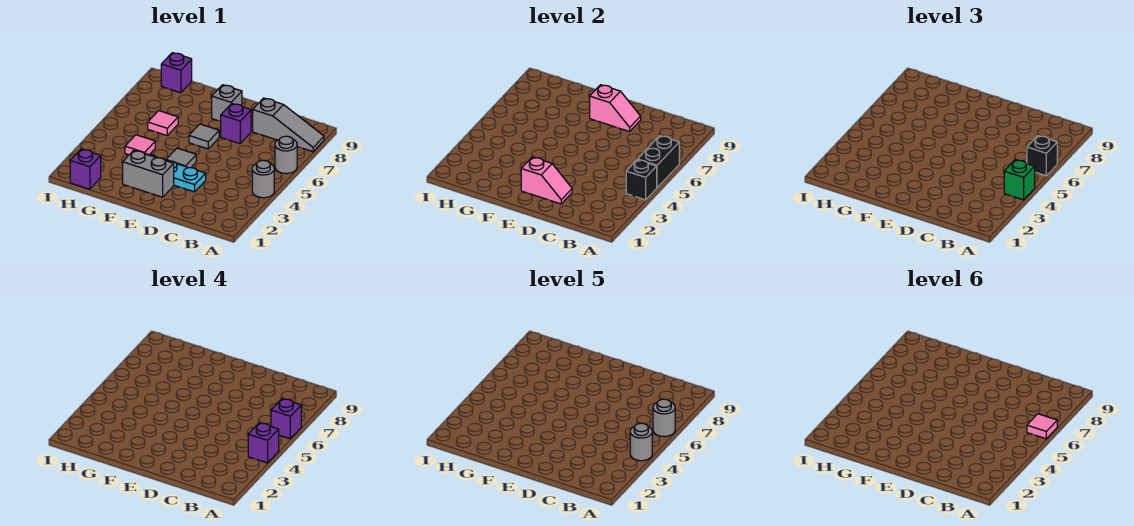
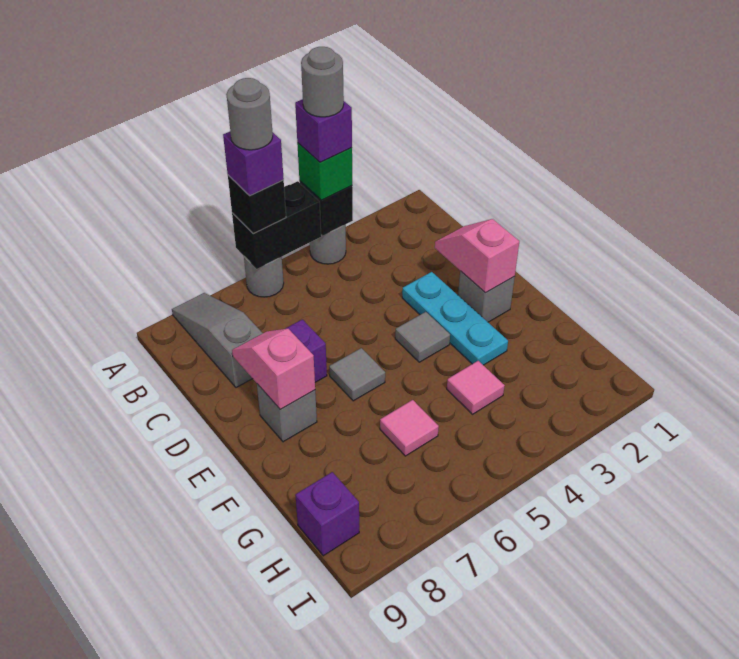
pink 1x1 tile [1027,414,1057,439] -> none
grey 1x2 brick [123,150,174,197] -> grey 1x1 brick [458,271,515,322]
purple 1x1 brick [70,149,101,189] -> none

